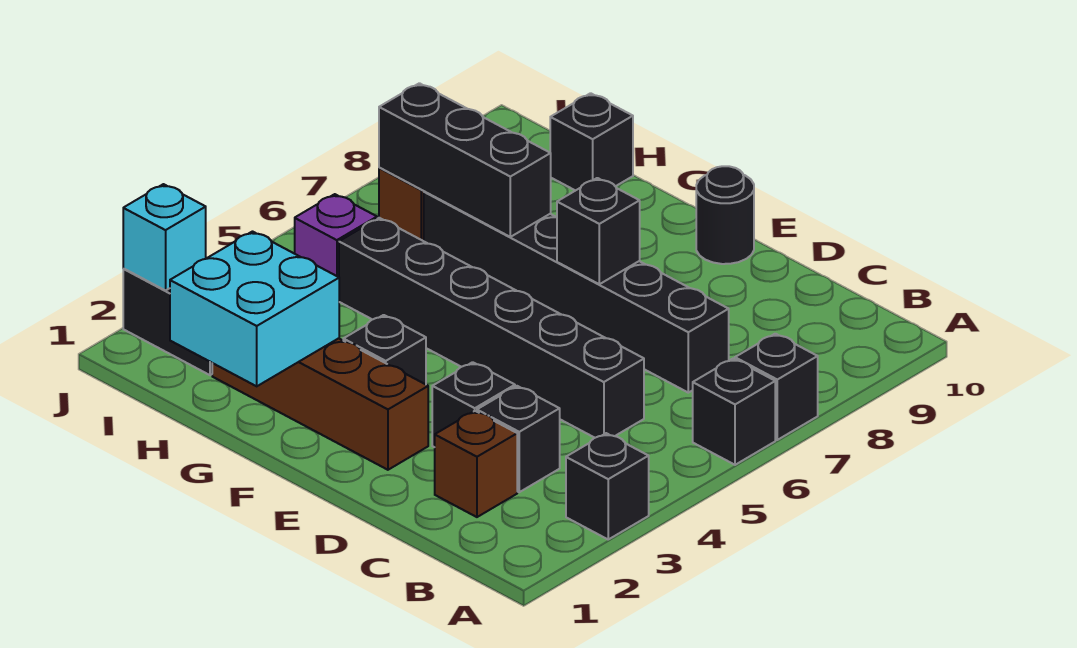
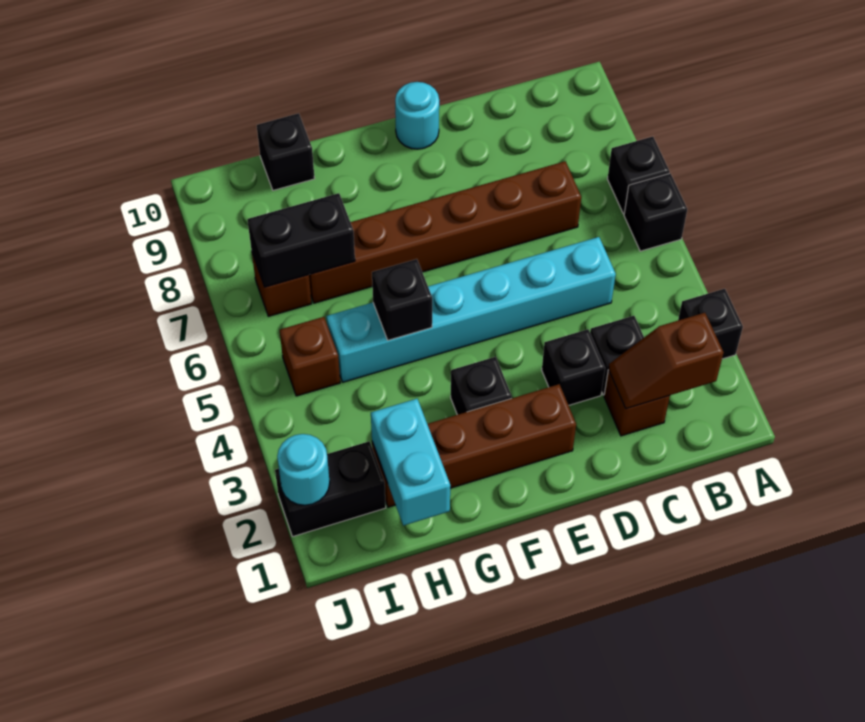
none -> brown 1x2 slope [608,313,724,409]
black 1x6 brick [339,218,644,438] -> cyan 1x6 brick [326,237,616,382]
black 1x6 brick [424,191,729,393] -> brown 1x6 brick [309,161,581,303]
black 1x1 brick [557,178,640,284] -> black 1x1 brick moved to [372,259,432,340]
black 1x1 round brick [696,166,754,264] -> cyan 1x1 round brick [395,82,439,149]
cyan 2x2 brick [170,232,339,386] -> cyan 1x2 brick [371,399,450,526]
black 1x3 brick [379,83,551,237] -> black 1x2 brick [247,193,355,287]
purple 1x1 brick [295,194,377,277] -> brown 1x1 brick [280,317,340,396]
cyan 1x1 brick [123,184,206,290] -> cyan 1x1 round brick [277,434,330,505]

